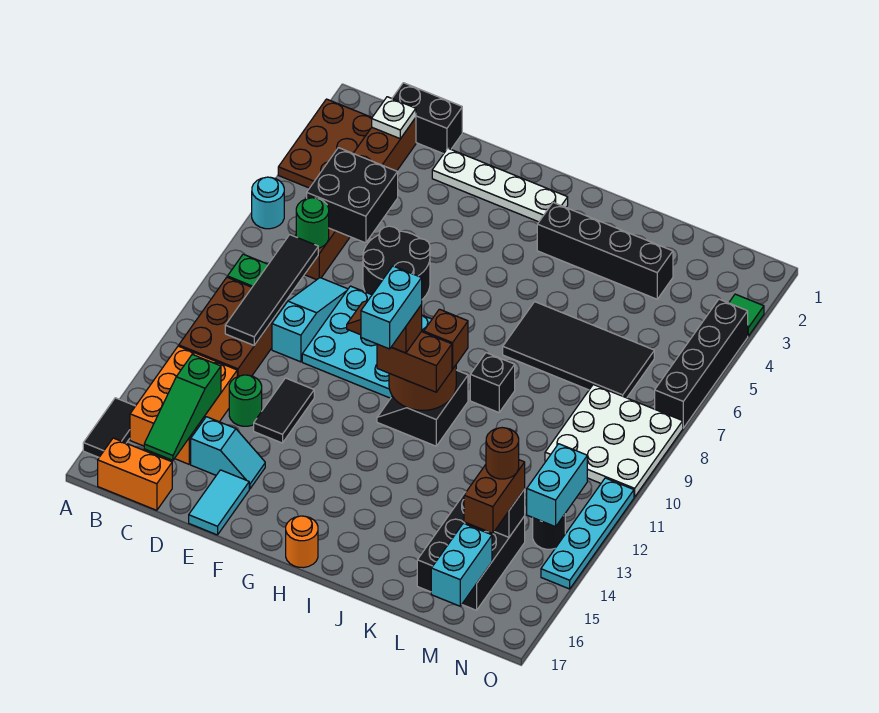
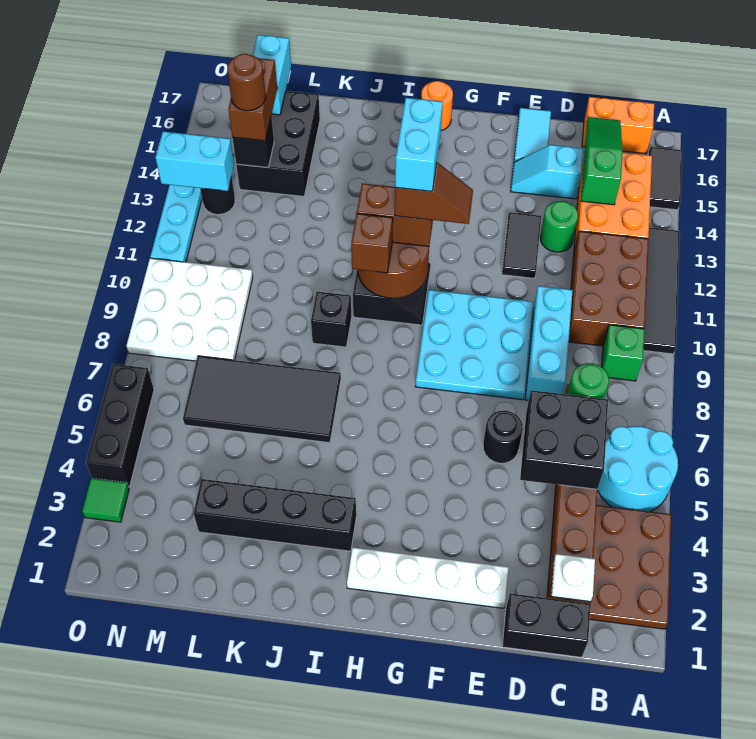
cyan 1x1 round brick [252,177,284,229] -> cyan 2x2 round brick [597,426,678,512]
black 1x4 tile [225,235,318,345] -> black 1x4 tile moved to [644,227,680,354]
cyan 1x3 slope [272,278,348,362] -> cyan 1x3 brick [525,286,573,400]
black 2x2 round brick [363,226,430,299] -> black 1x1 round brick [483,410,523,463]
cyan 1x2 brick [527,444,587,527] -> cyan 1x2 brick turned to [156,131,234,191]
black 1x4 brick [655,299,748,428] -> black 1x3 brick [86,364,154,487]

